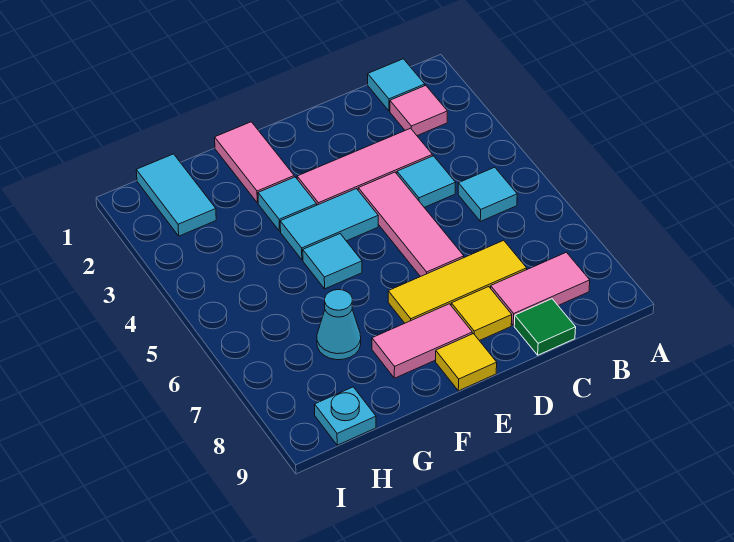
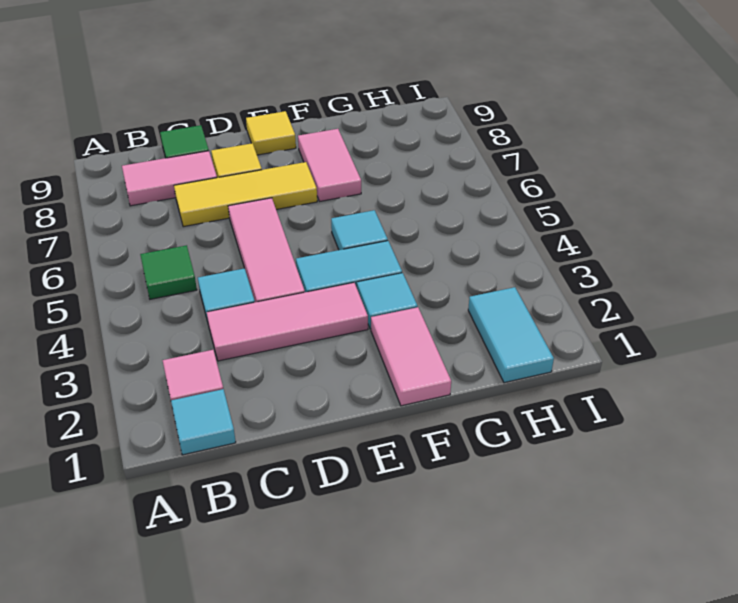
cyan 1x1 tile [458,167,517,221] -> green 1x1 tile [140,245,197,299]
pink 1x2 tile [372,304,472,378] -> pink 1x2 tile turned to [298,129,361,201]
cyan 1x1 cone [317,290,361,360] -> none
cyan 1x1 plate [315,387,376,445] -> none

